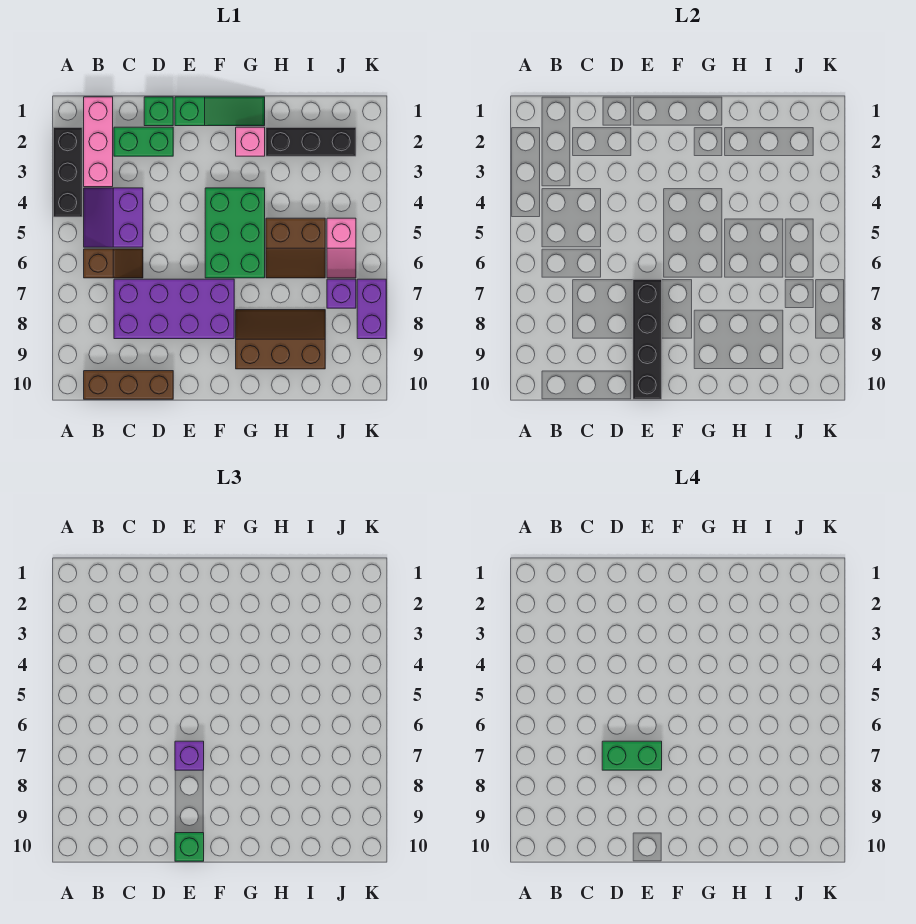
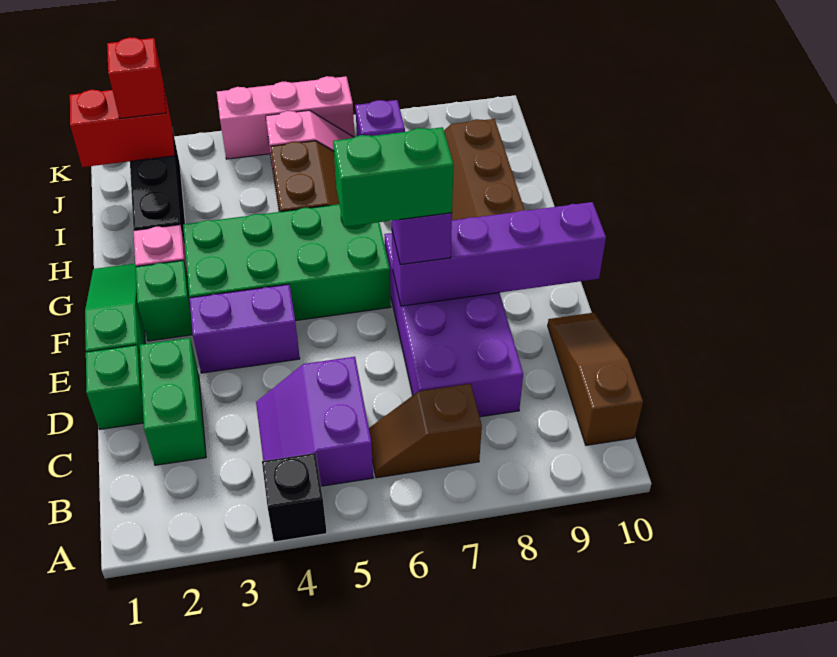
black 1x3 brick [53,127,82,217] -> black 1x1 brick [262,453,327,542]
pink 1x3 brick [84,97,113,187] -> pink 1x3 brick moved to [217,76,355,159]
purple 2x2 slope [84,188,143,247] -> purple 2x2 slope turned to [256,357,373,486]
brown 1x2 slope [84,249,143,278] -> brown 1x2 slope turned to [369,384,482,478]
brown 1x3 brick [84,371,173,399] -> brown 1x3 slope [548,313,643,445]
green 1x2 brick [602,741,662,770] -> green 1x2 brick turned to [333,127,454,227]
black 1x4 brick [633,279,662,399] -> purple 1x4 brick [392,202,606,306]
green 1x1 brick [175,833,204,861] -> green 1x1 brick moved to [135,261,193,341]
green 2x3 brick [205,188,265,278] -> green 2x4 brick [183,204,391,321]
none -> red 1x2 brick [70,88,175,167]
none -> red 1x1 brick [107,37,166,118]
purple 1x2 brick [357,279,386,339] -> purple 1x2 brick moved to [190,284,300,373]

